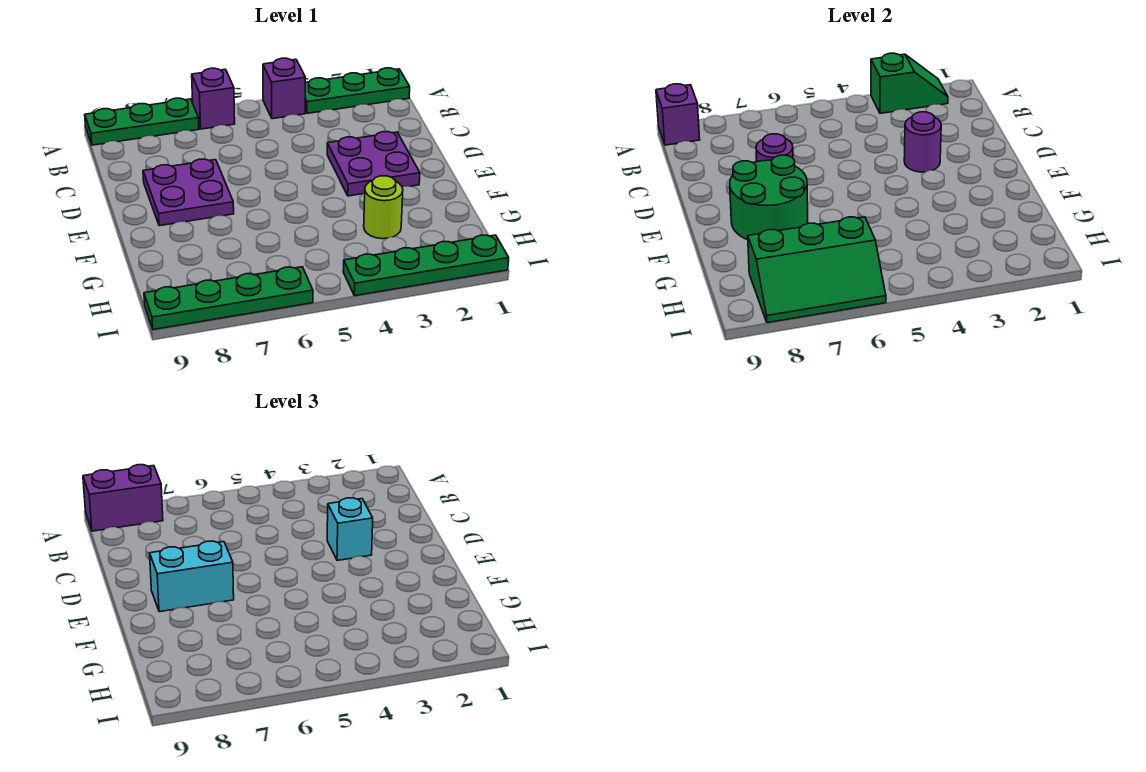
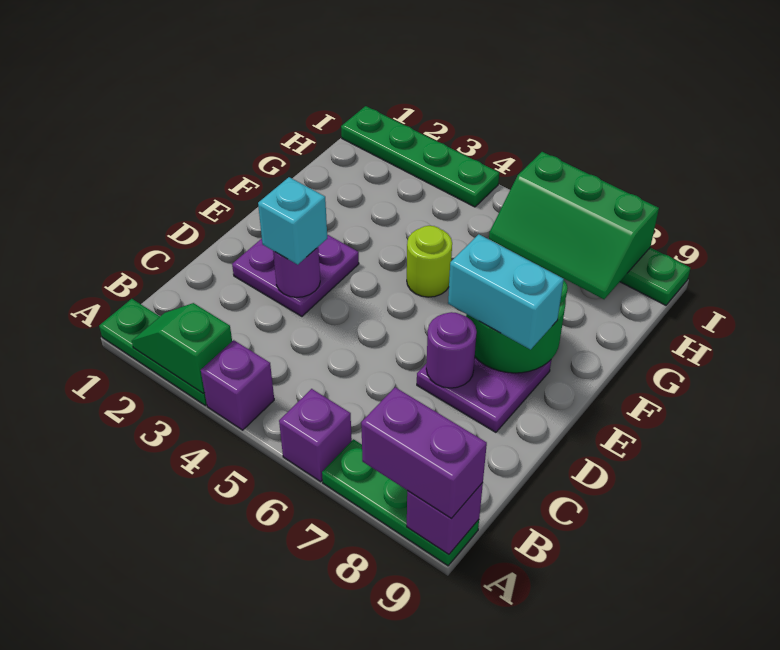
lime 1x1 round brick [364,176,403,239] -> lime 1x1 round brick moved to [407,226,452,297]
green 2x3 slope [748,217,886,323] -> green 2x3 slope turned to [489,152,659,299]

